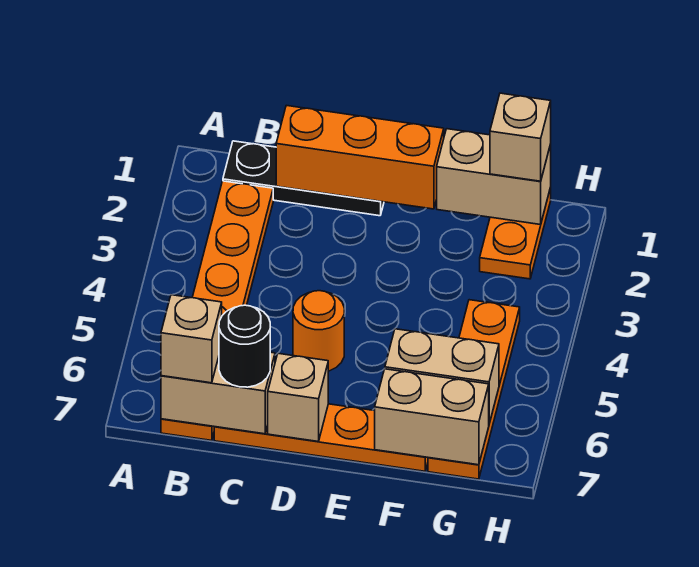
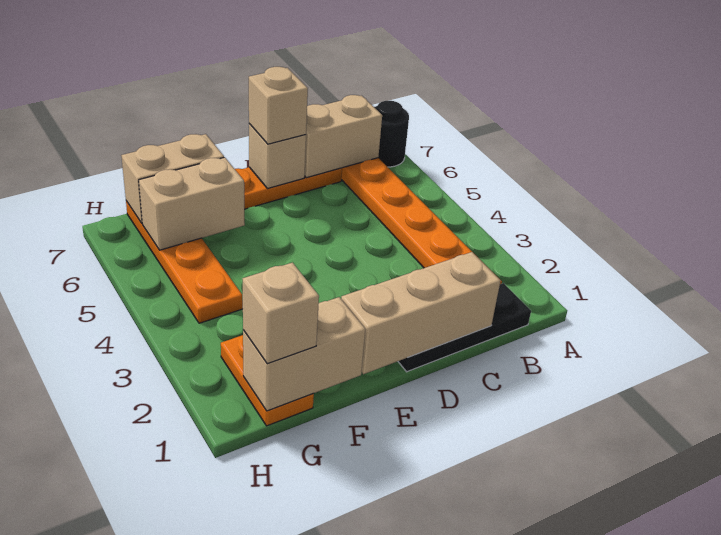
tan 1x1 brick [161,295,222,383] -> tan 1x1 brick moved to [249,67,308,144]
orange 1x3 brick [276,105,444,209] -> tan 1x3 brick [341,252,501,374]
black 1x1 round brick [219,305,270,387] -> black 1x1 round brick moved to [374,101,409,167]
orange 1x1 round brick [293,291,344,371] -> none

